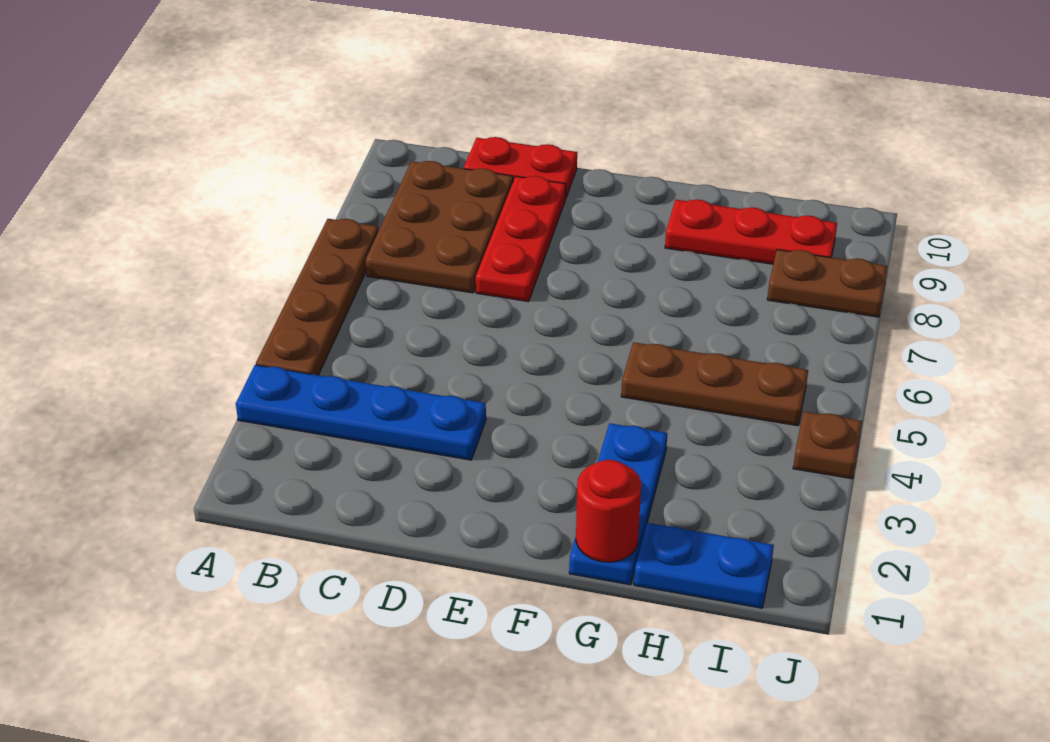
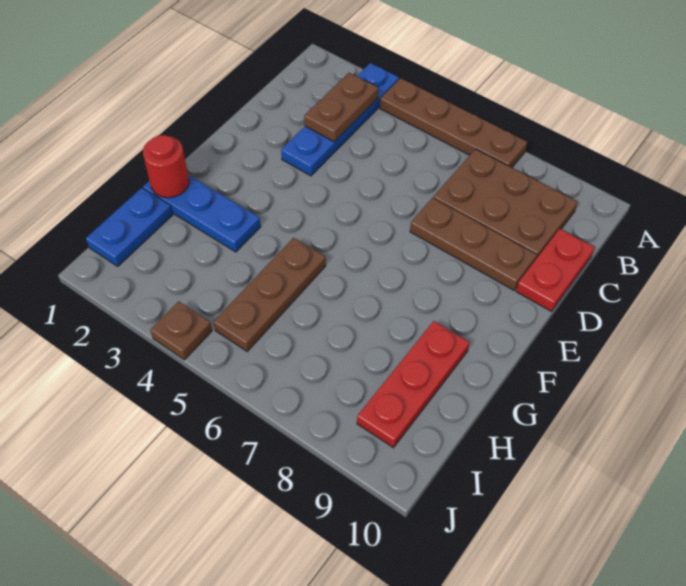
red 1x3 plate [476,176,566,302] -> brown 1x3 plate [410,198,537,290]
brown 1x2 plate [767,250,887,317] -> brown 1x2 plate moved to [304,73,378,142]

